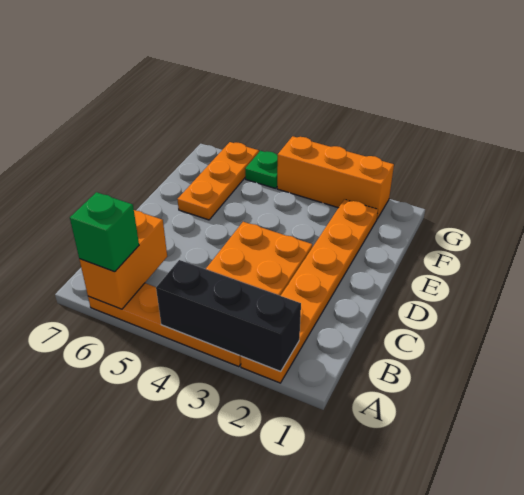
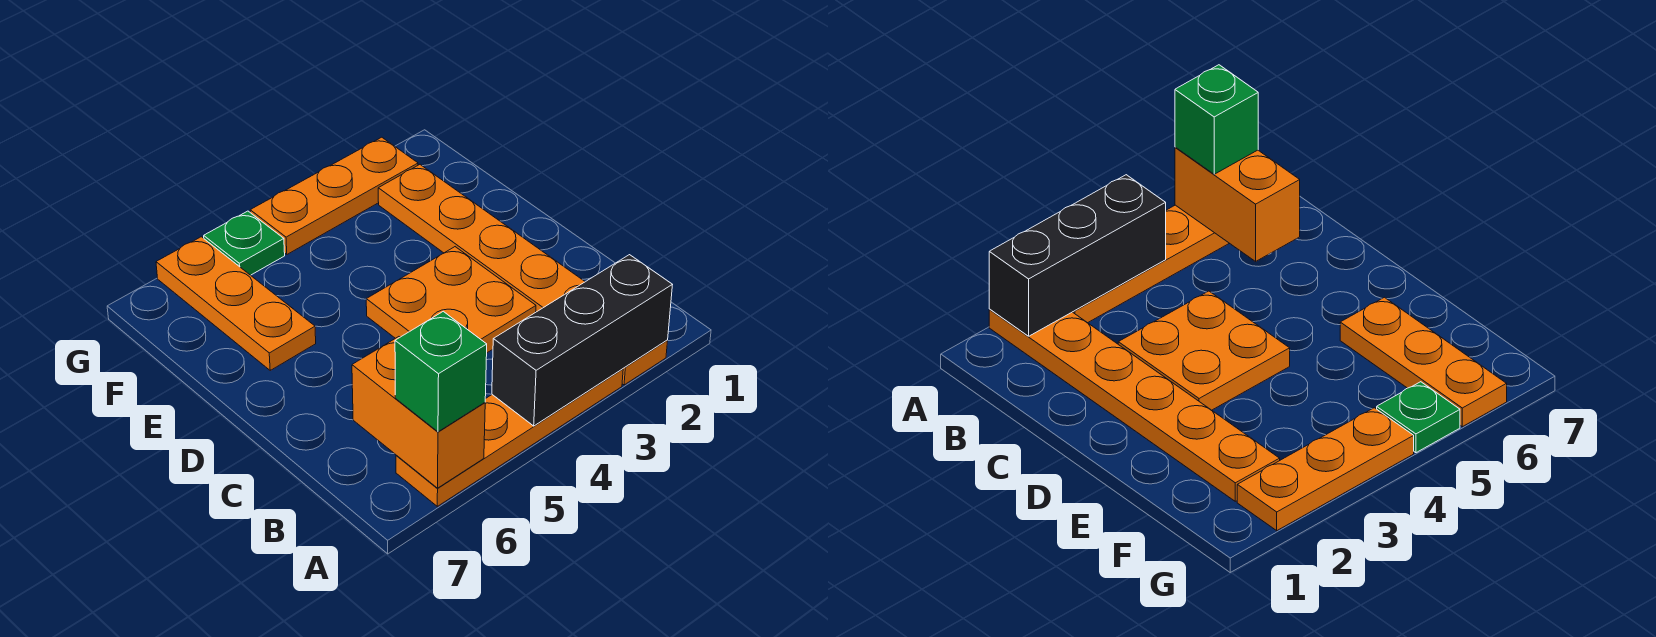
orange 1x3 brick [277,136,394,219] -> orange 1x3 plate [250,137,418,254]

